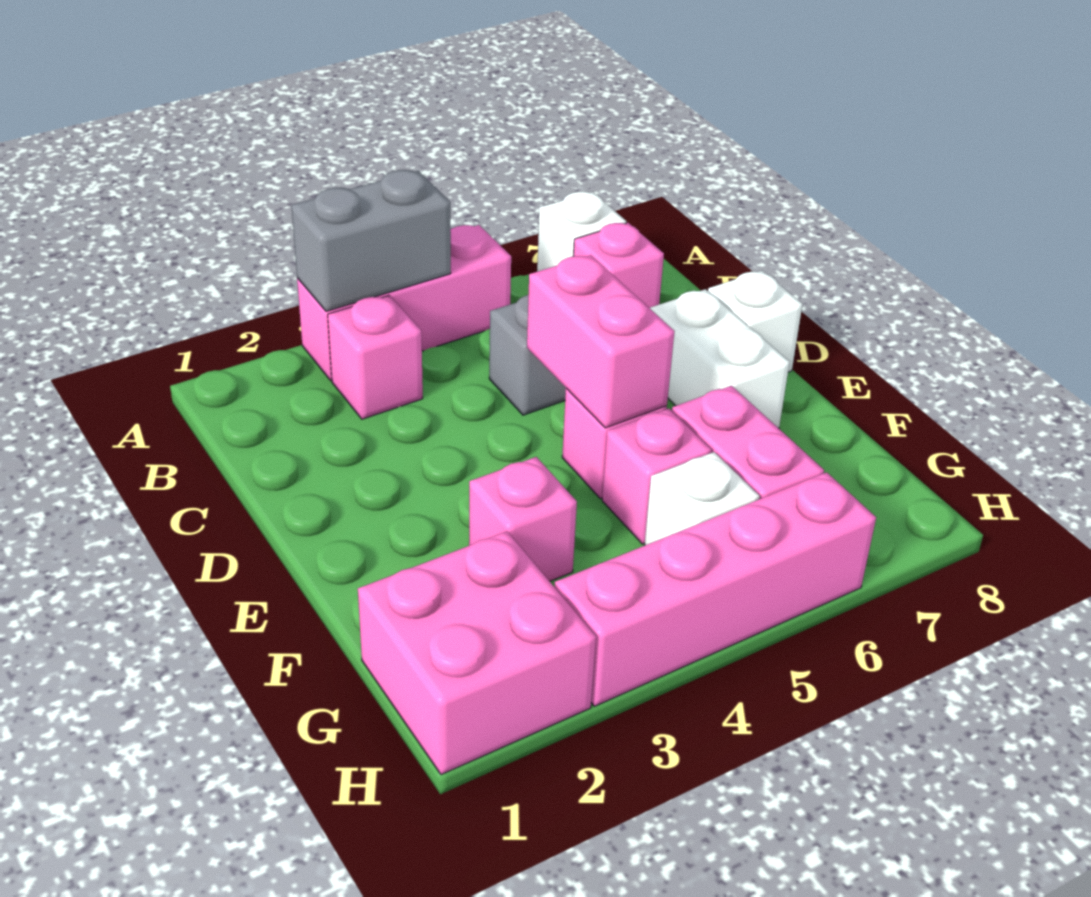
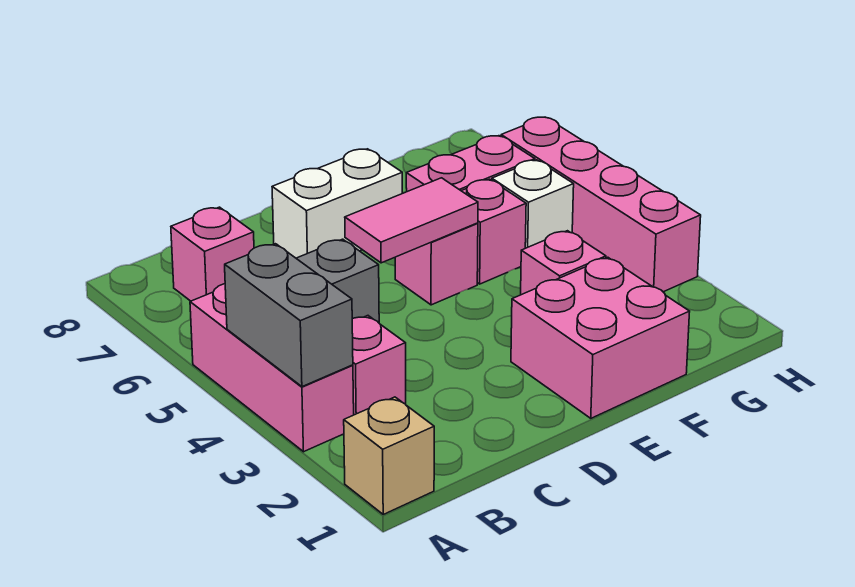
none -> tan 1x1 brick [344,397,434,514]
white 1x1 brick [537,192,626,272] -> none
pink 1x2 brick [527,255,675,428] -> pink 1x2 tile [345,178,478,263]
white 1x1 brick [708,271,802,372] -> none
pink 2x2 brick [358,531,596,775] -> pink 2x2 brick moved to [511,257,690,418]

